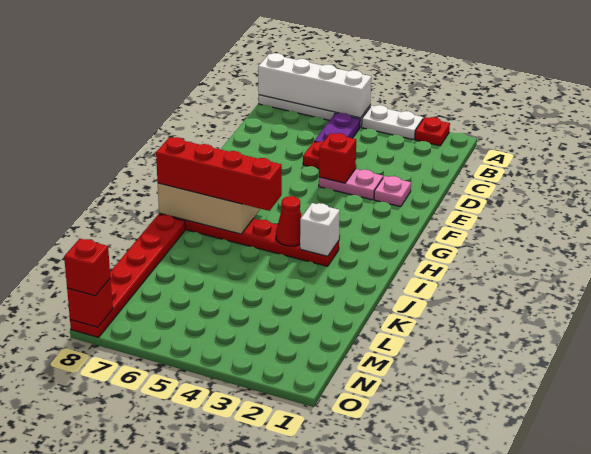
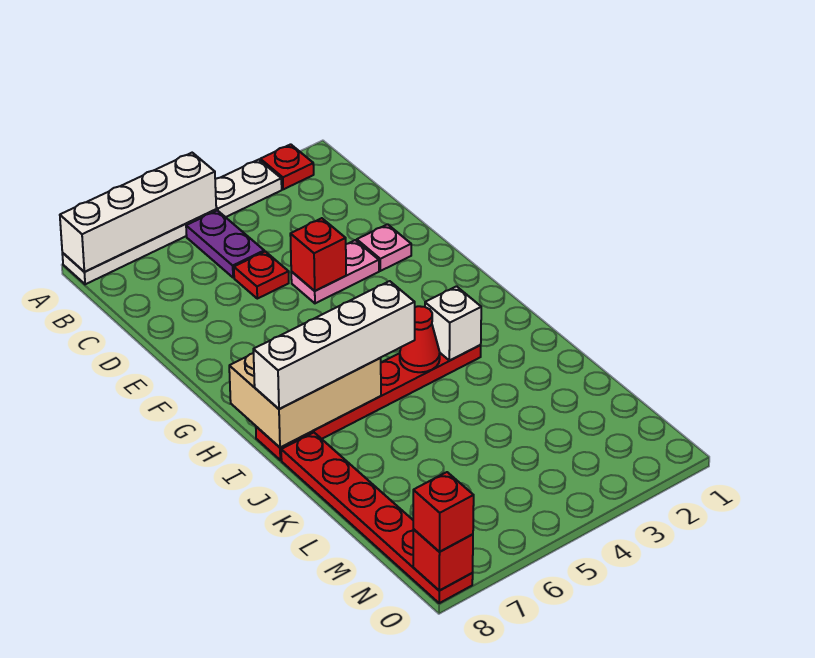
red 1x4 brick [156,137,282,211] -> white 1x4 brick [253,281,415,409]

